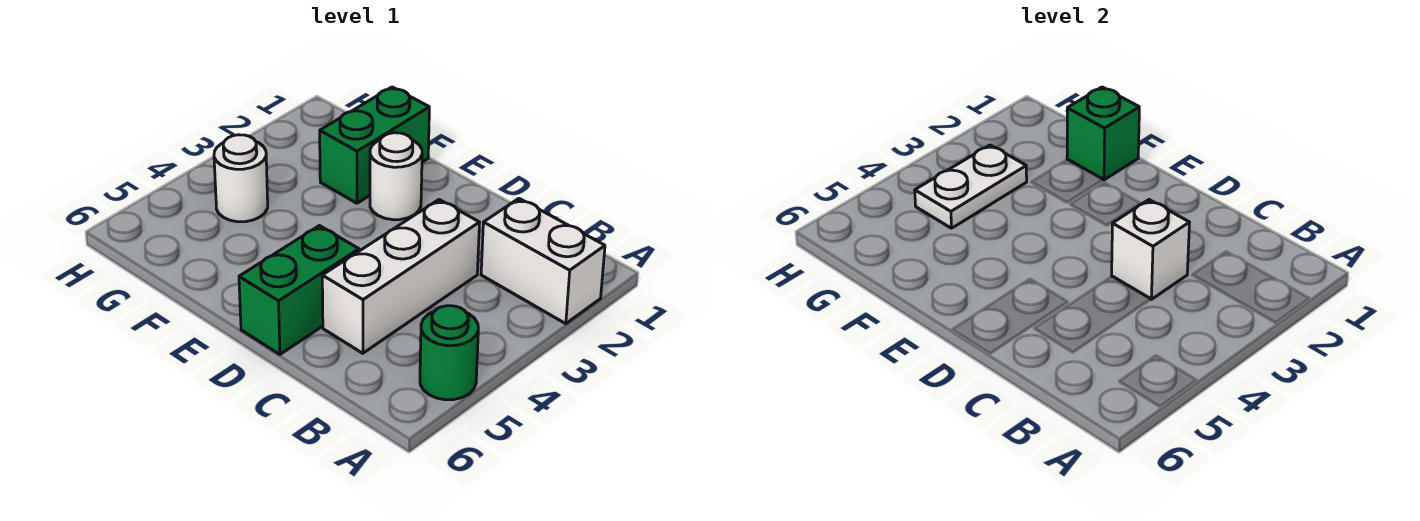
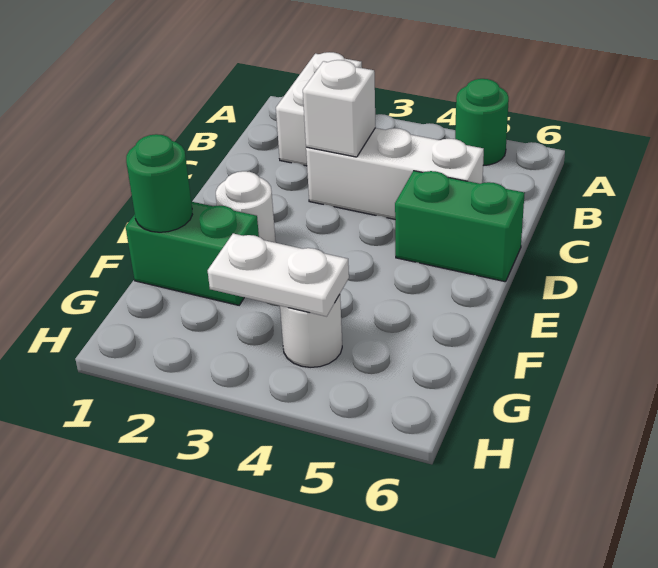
green 1x1 brick [1067,87,1139,180] -> green 1x1 round brick [126,134,192,232]

